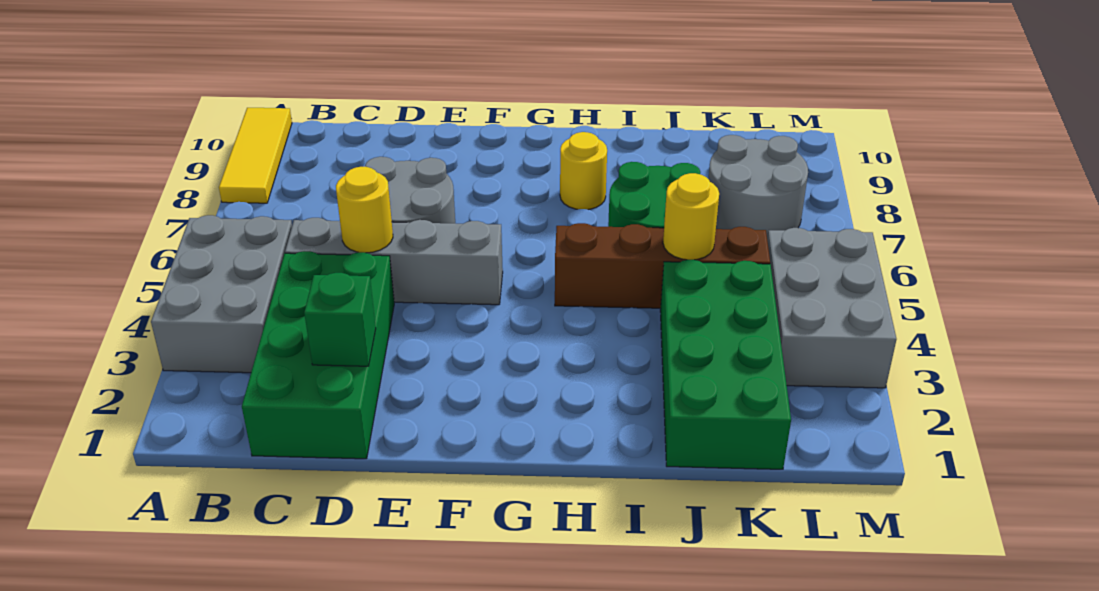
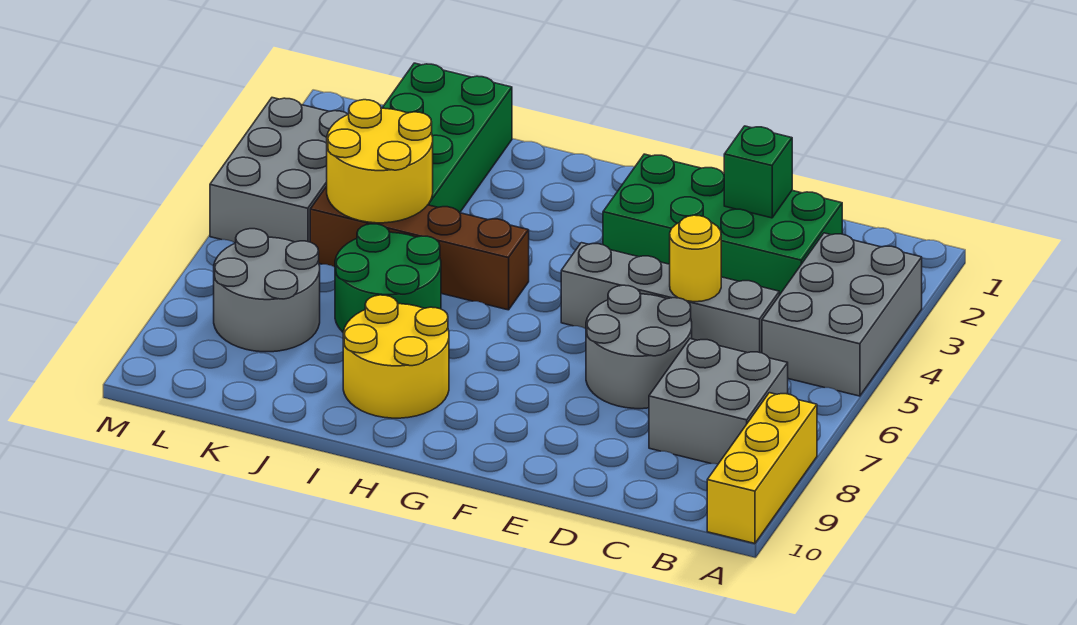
yellow 1x3 tile [219,108,292,203] -> yellow 1x3 brick [707,393,817,543]
none -> grey 2x2 brick [649,339,788,464]
green 2x4 brick [242,251,394,459] -> green 2x4 brick turned to [603,154,842,295]
yellow 1x1 round brick [560,132,607,210] -> yellow 2x2 round brick [343,295,449,418]
yellow 1x1 round brick [663,173,719,260] -> yellow 2x2 round brick [327,100,433,223]

